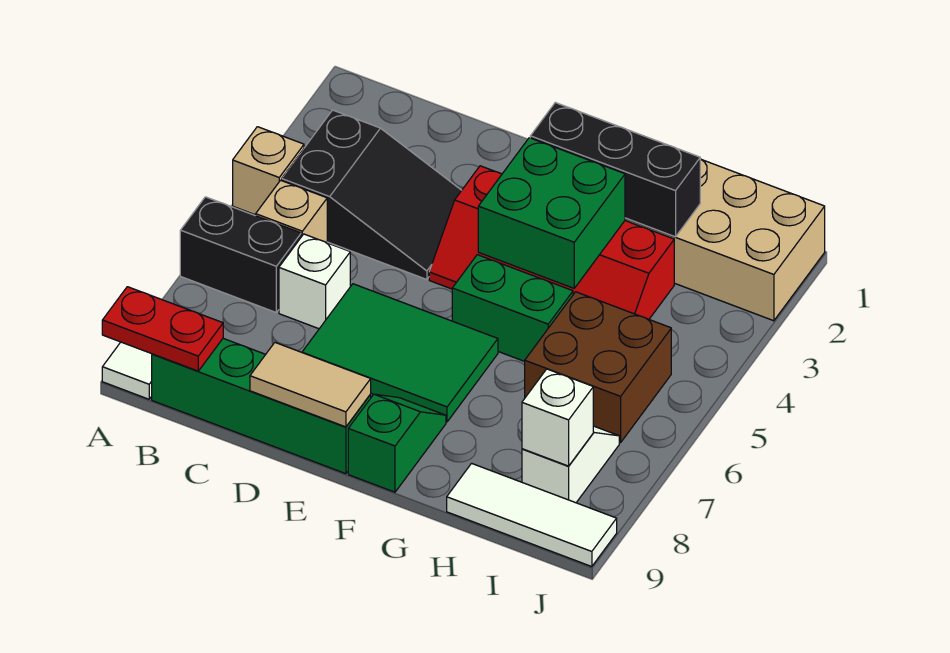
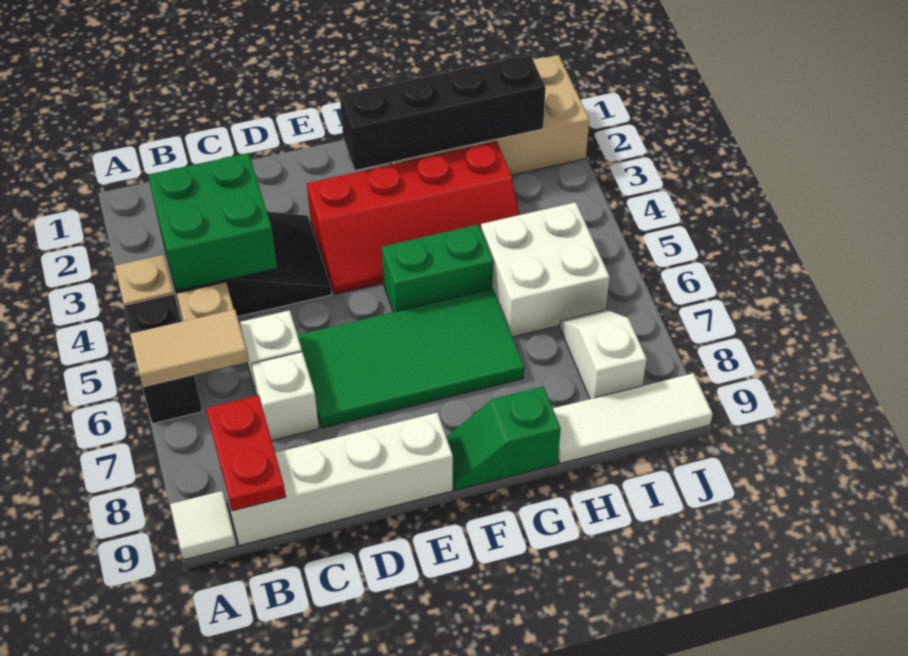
black 1x2 brick [180,197,301,312] -> black 1x2 brick turned to [124,294,202,424]
red 1x2 plate [102,287,223,371] -> red 1x2 plate turned to [206,395,286,511]
green 1x4 brick [152,338,371,474] -> white 1x4 brick [222,413,453,546]
green 2x3 tile [302,284,498,422] -> green 2x4 tile [297,289,524,428]
tan 1x2 tile [250,343,371,427] -> tan 1x2 tile moved to [130,309,248,387]
black 1x3 brick [530,103,700,237] -> black 1x4 brick [340,55,546,170]
green 2x2 brick [478,138,625,288] -> green 2x2 brick moved to [148,153,277,291]
green 1x2 slope [348,394,446,492] -> green 1x2 slope turned to [446,386,561,490]
brown 2x2 brick [525,292,671,443] -> white 2x2 brick [481,202,610,337]
white 1x1 brick [522,369,593,466] -> white 1x1 brick moved to [252,352,319,440]

